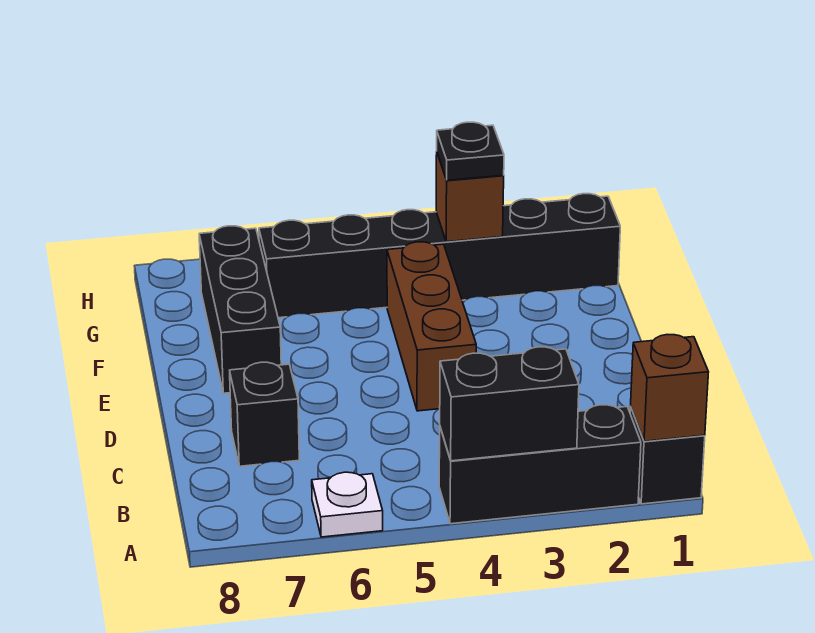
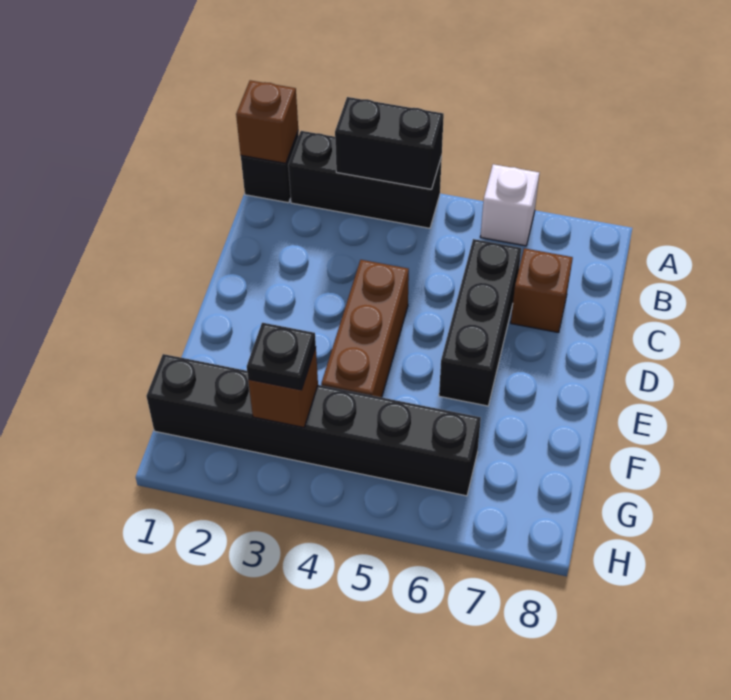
white 1x1 plate [312,472,383,537] -> white 1x1 brick [480,164,539,246]
black 1x1 brick [230,362,299,466] -> brown 1x1 brick [511,248,573,333]
black 1x3 brick [199,226,281,393] -> black 1x3 brick moved to [439,239,521,406]

